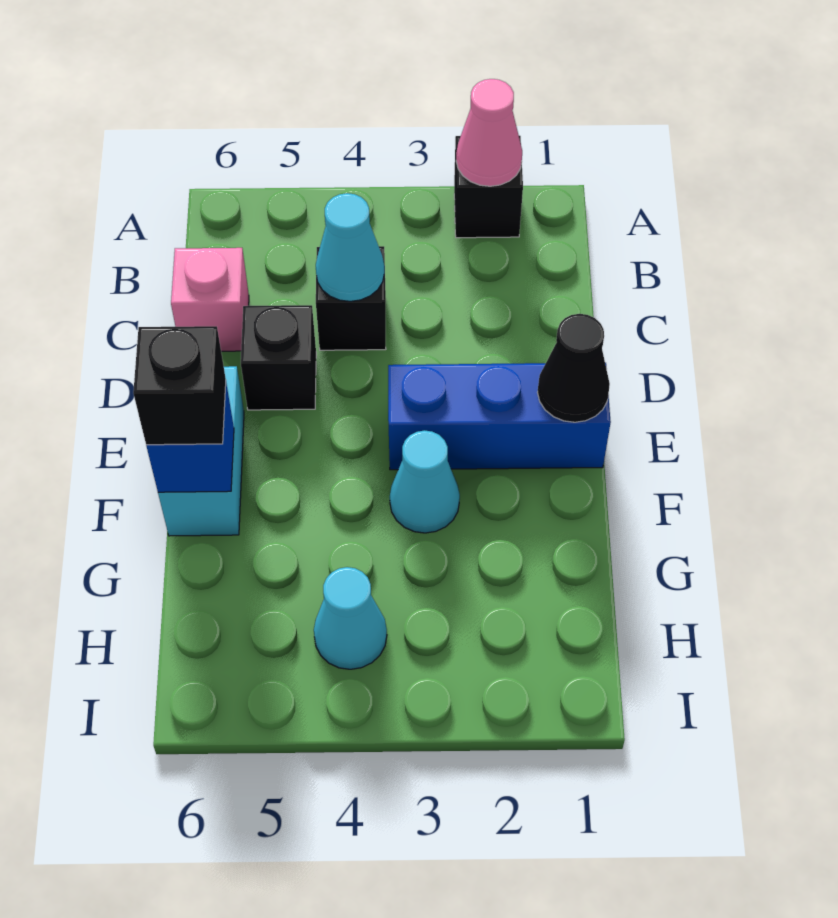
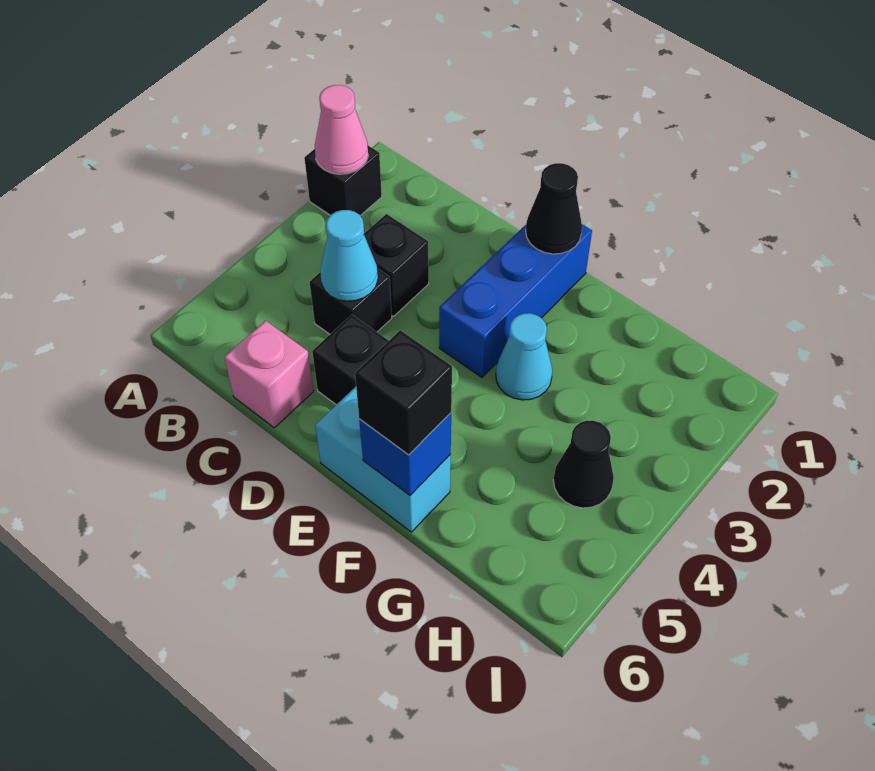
none -> black 1x1 brick [364,214,429,317]
cyan 1x1 cone [314,567,387,669] -> black 1x1 cone [553,421,614,508]

